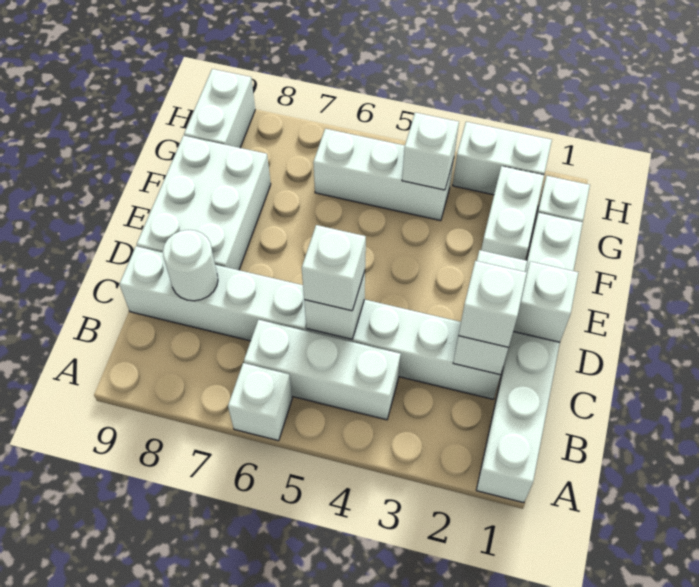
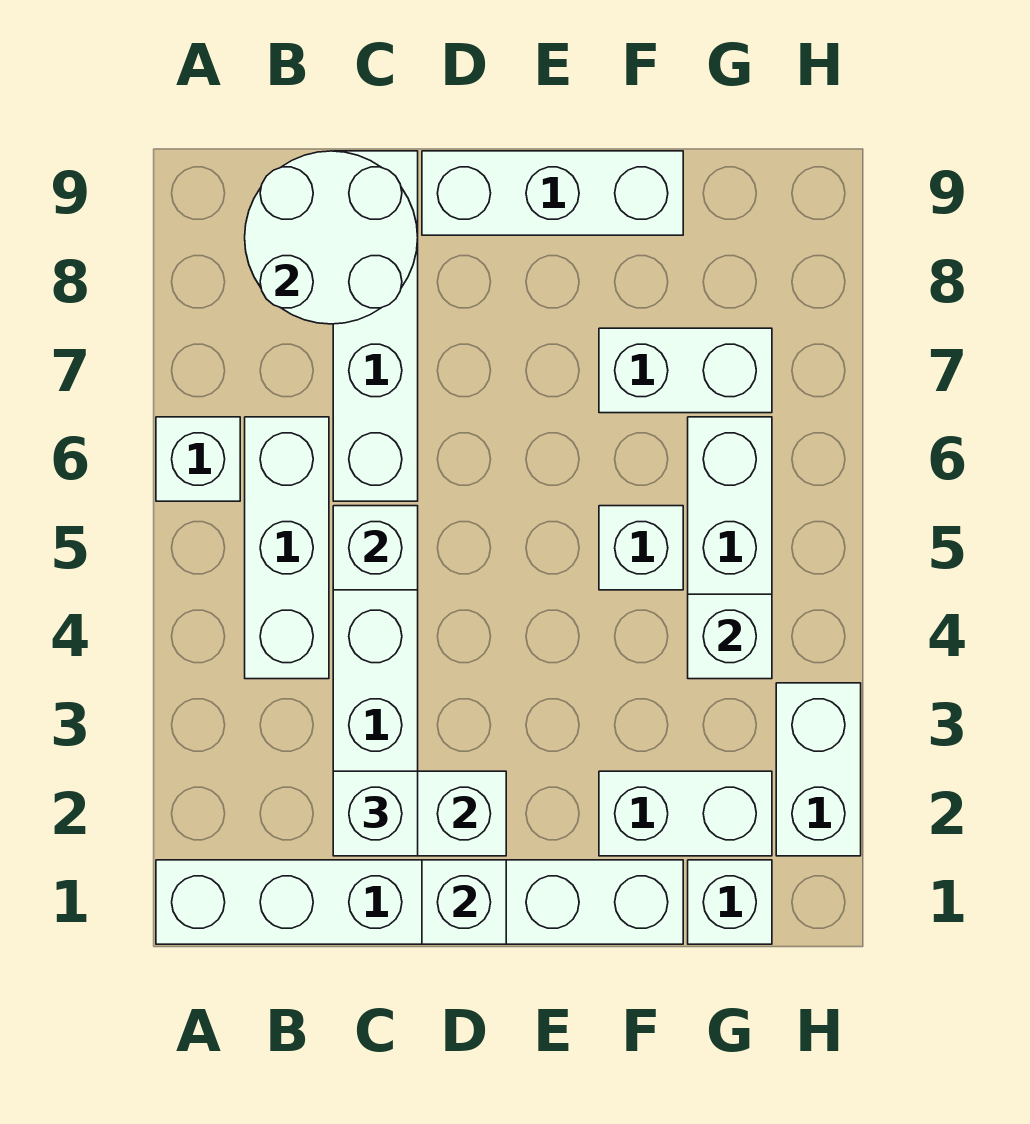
white 1x1 brick [302,225,366,311] -> white 1x1 brick moved to [599,506,683,590]
white 1x1 round brick [163,230,218,301] -> white 2x2 round brick [245,151,418,324]
white 2x3 brick [137,136,271,270] -> white 1x3 brick [422,151,683,235]
white 1x2 brick [184,69,255,148] -> white 1x2 brick moved to [599,328,772,413]

